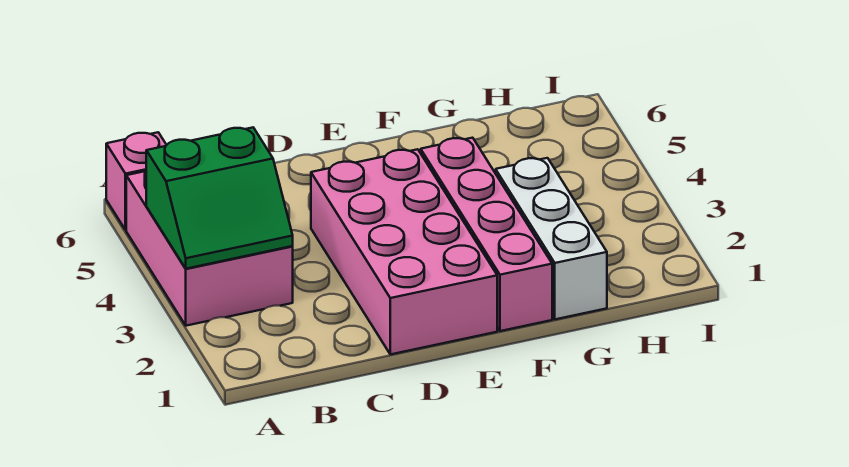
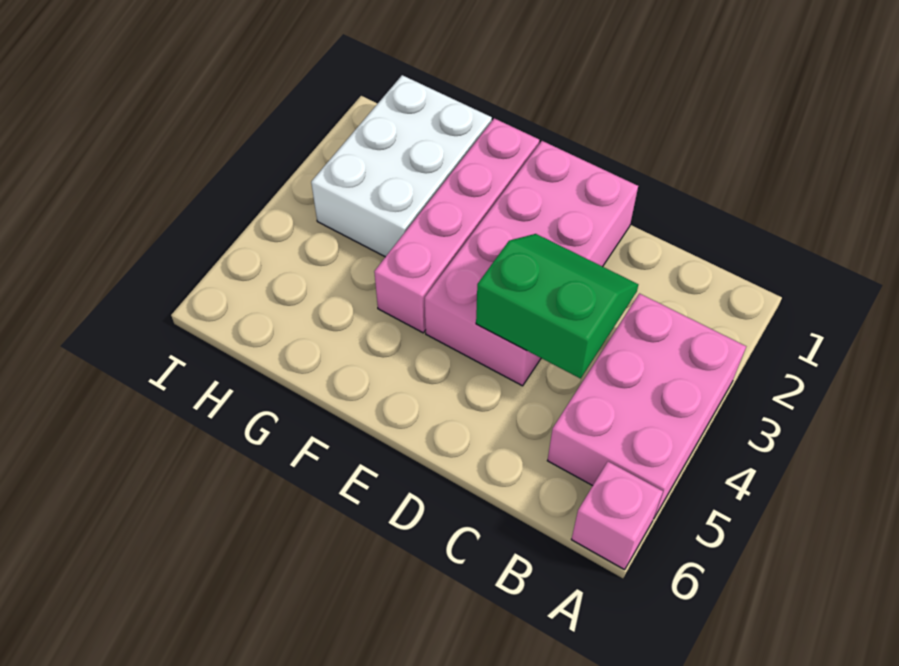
green 2x2 slope [146,128,293,269] -> green 2x2 slope moved to [476,234,638,379]
white 1x3 brick [496,158,607,319] -> white 2x3 brick [311,75,492,257]

